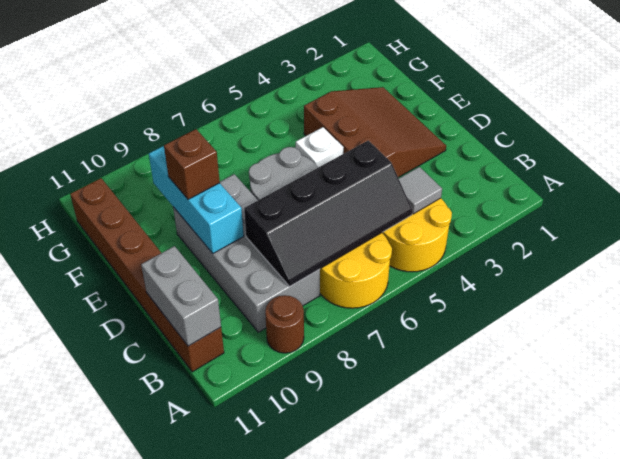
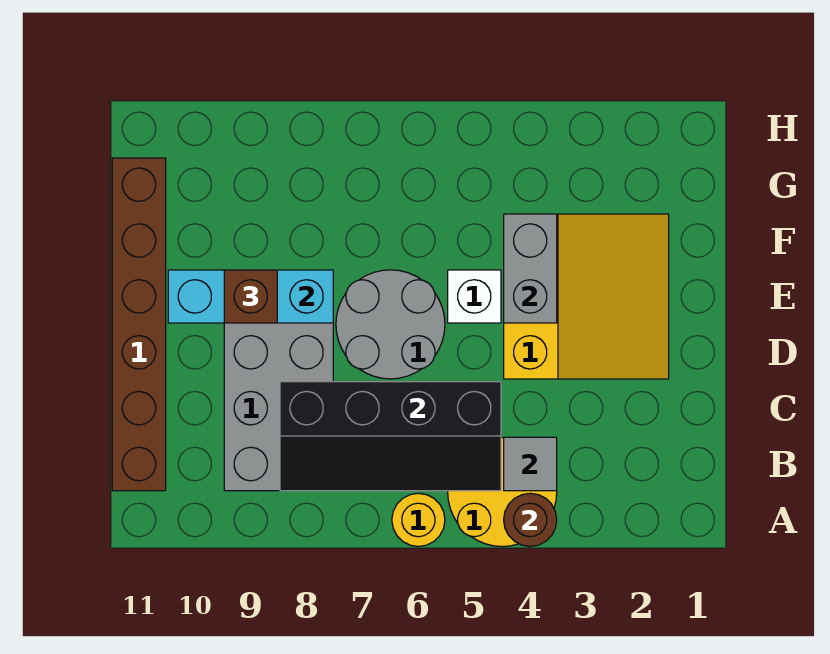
yellow 2x2 round brick [320,233,392,308] -> yellow 1x1 round brick [392,493,445,547]
brown 1x1 round brick [265,295,304,353] -> brown 1x1 round brick moved to [504,493,557,547]
grey 1x2 brick [141,246,221,346] -> grey 1x2 brick moved to [504,214,557,323]
brown 3x3 slope [304,87,446,177] -> yellow 3x3 slope [504,214,669,379]
cyan 1x3 brick [149,146,244,253] -> cyan 1x3 brick turned to [168,270,333,323]

